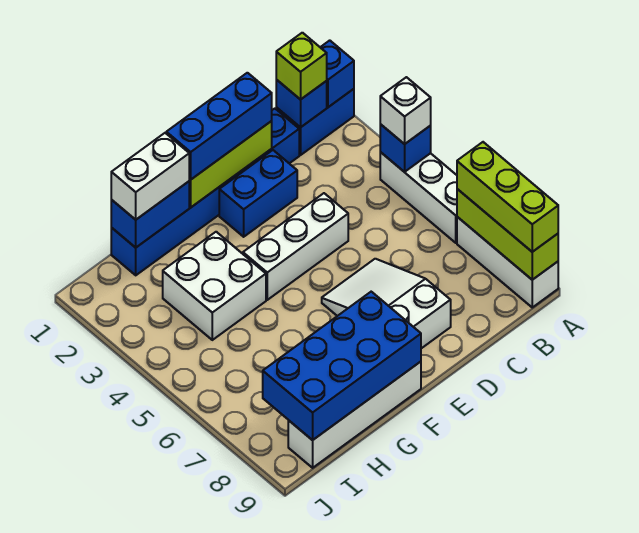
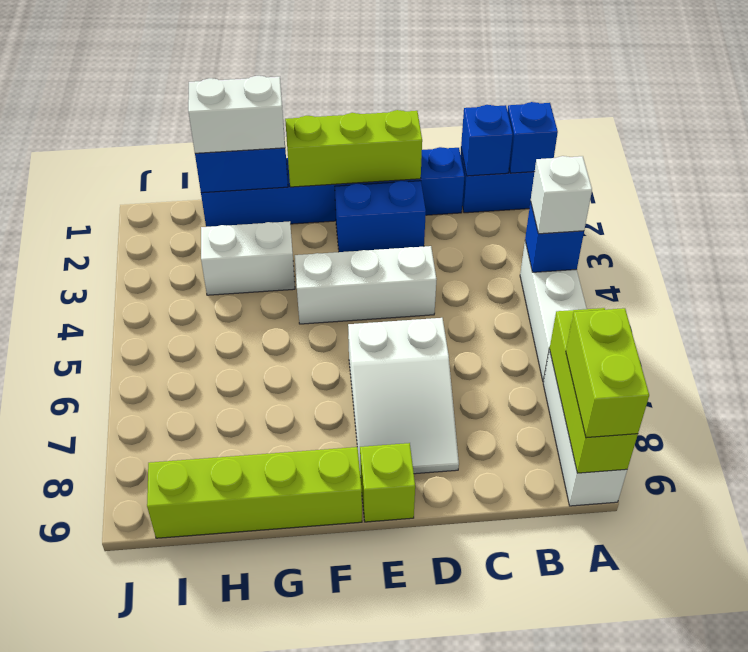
lime 1x3 brick [457,142,558,252] -> lime 1x2 brick [566,308,649,438]
lime 1x1 brick [276,33,327,100] -> lime 1x1 brick moved to [360,443,415,522]
blue 1x3 brick [166,73,272,180] -> none
white 2x3 slope [322,259,451,348] -> white 2x3 slope turned to [348,318,459,477]
blue 2x4 brick [263,292,421,440] -> none
white 1x4 brick [288,362,421,468] -> lime 1x4 brick [147,447,362,538]
white 2x2 brick [163,232,266,340] -> white 1x2 brick [201,221,295,295]

